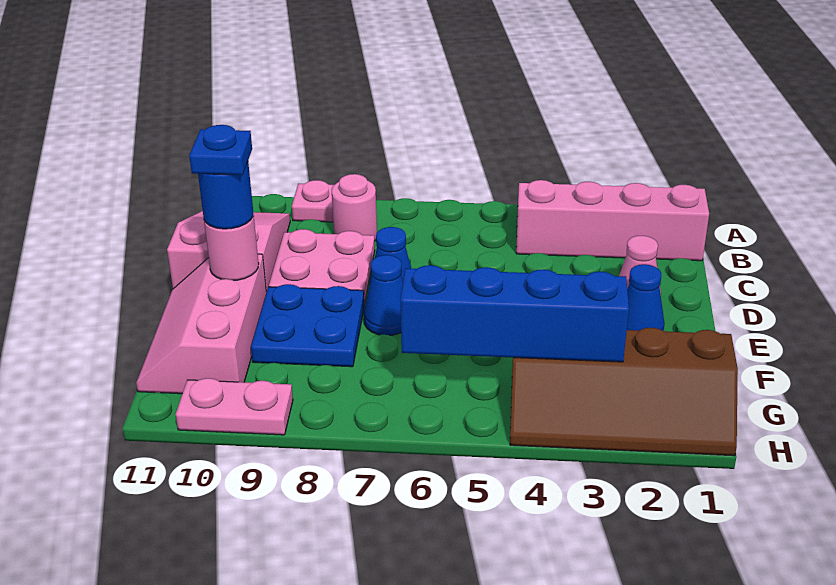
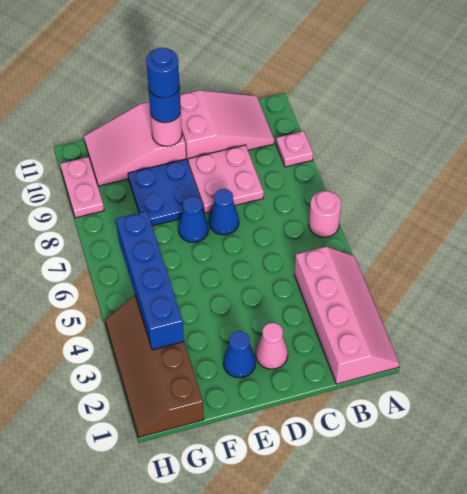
pink 1x1 round brick [332,174,377,241] -> pink 1x1 round brick moved to [309,191,341,237]
pink 2x3 slope [136,254,266,394] -> pink 2x3 slope turned to [84,102,186,186]
blue 1x1 plate [189,125,252,175] -> blue 1x1 round brick [146,48,179,98]

